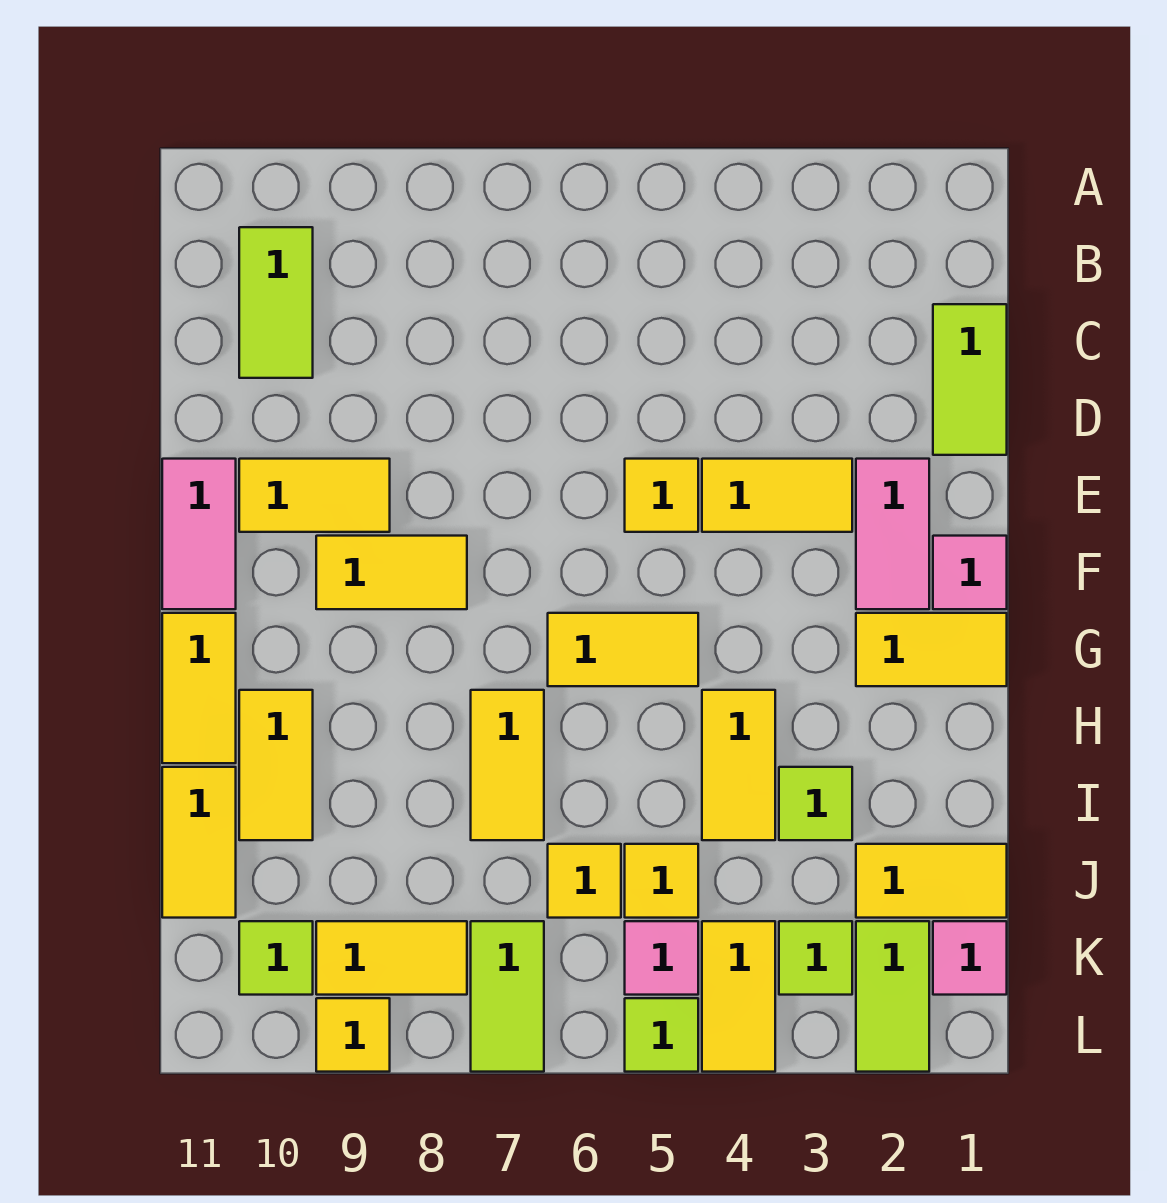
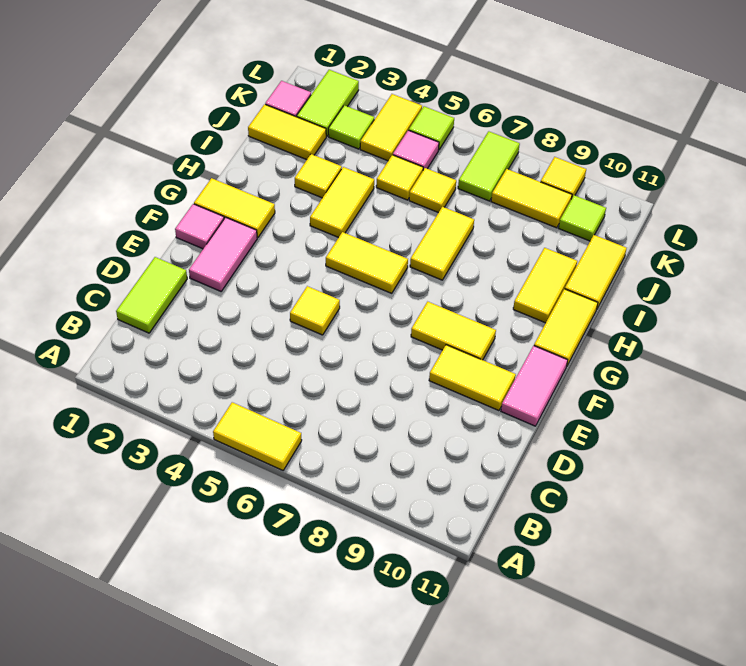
lime 1x2 tile [239,227,313,378] -> none
yellow 1x2 tile [702,459,852,532] -> yellow 1x2 tile moved to [213,402,302,470]
lime 1x1 tile [779,767,852,840] -> yellow 1x1 tile [295,154,342,198]

